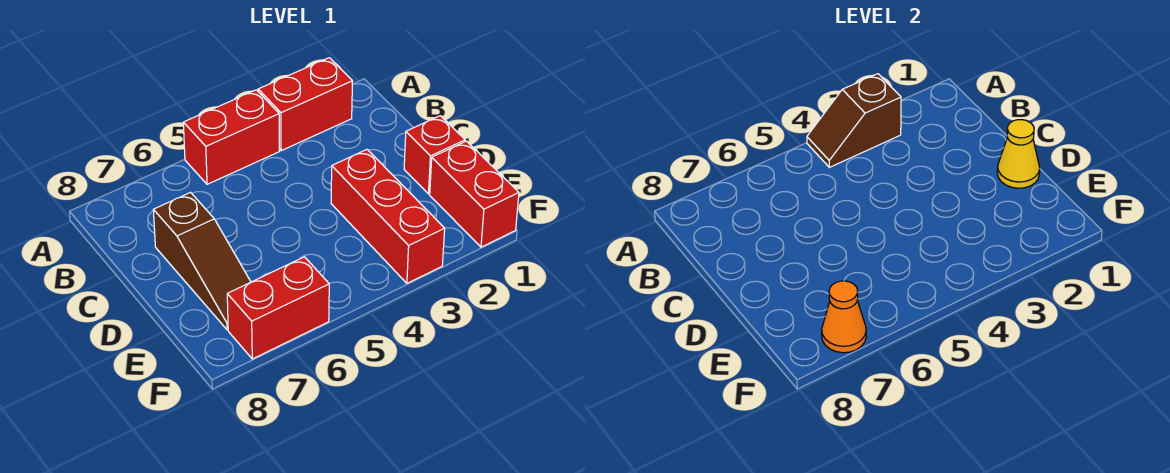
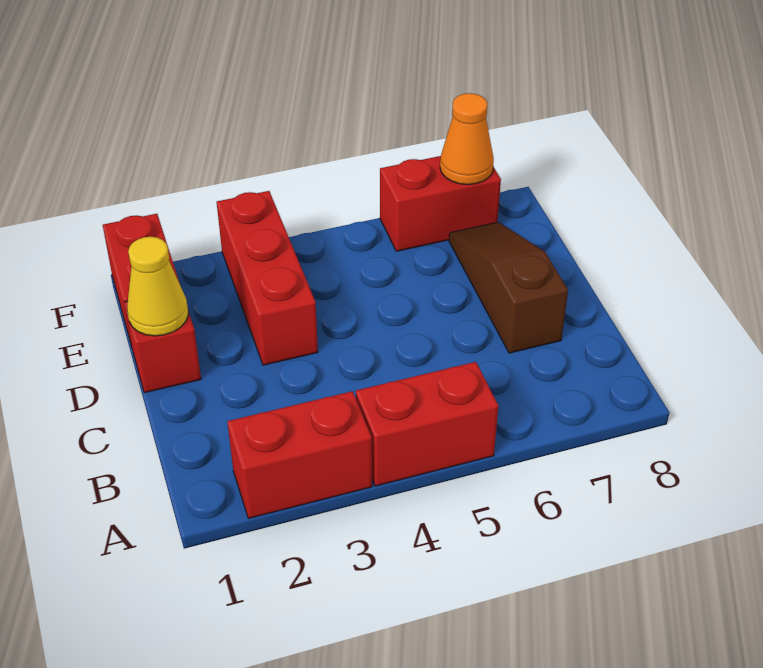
brown 1x2 slope [807,74,901,167] -> none

